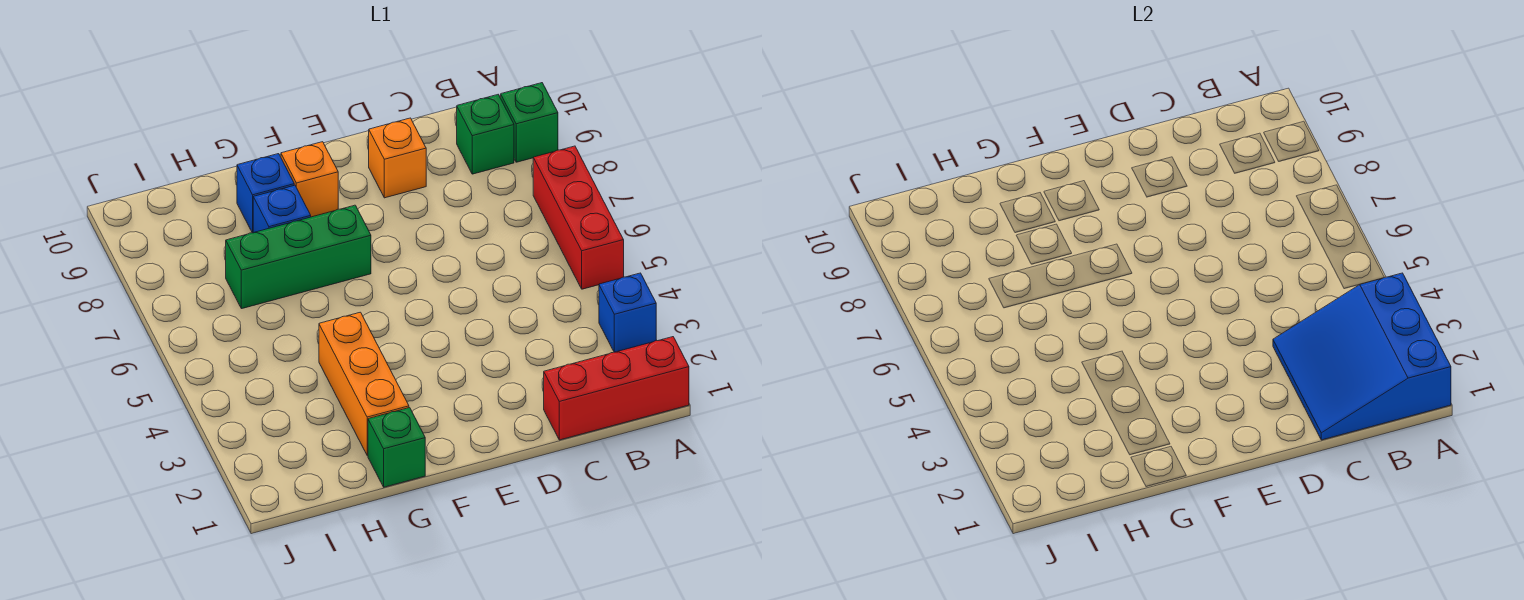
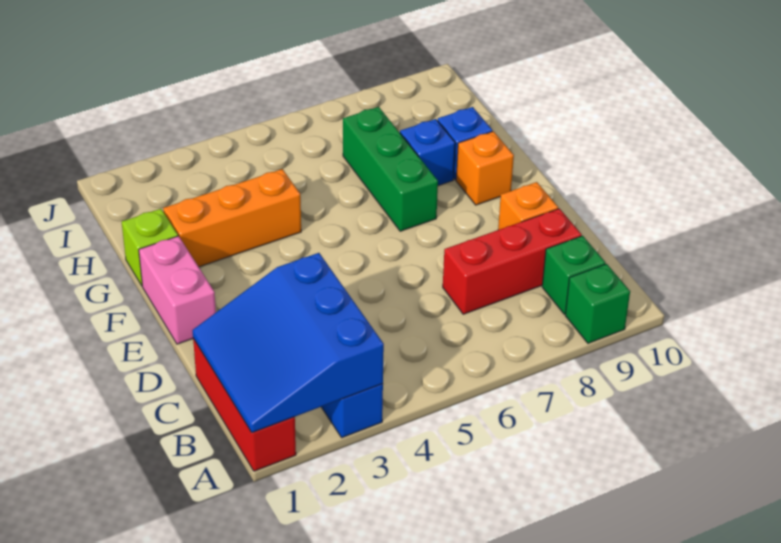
blue 3x3 slope [1273,273,1451,440] -> blue 3x3 slope turned to [192,253,384,433]
red 1x3 brick [533,146,624,289] -> red 1x3 brick moved to [443,209,582,314]
none -> pink 1x2 brick [139,236,216,344]
green 1x1 brick [368,408,425,487] -> lime 1x1 brick [122,209,178,286]

